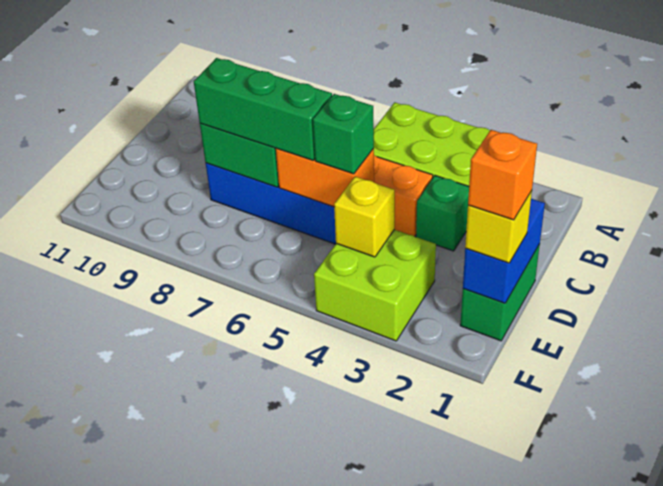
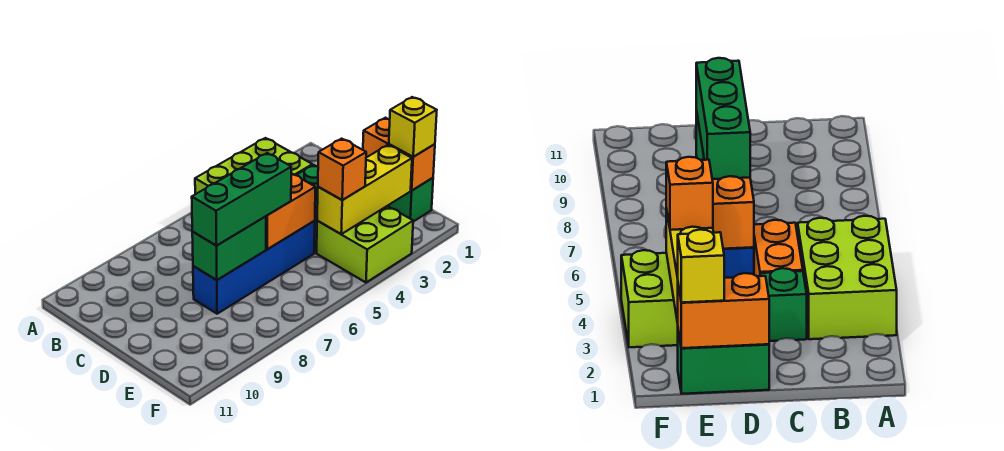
blue 1x2 brick [463,199,545,303] -> orange 1x2 brick [363,118,435,191]
green 1x1 brick [313,94,374,174] -> none
orange 1x1 brick [468,130,537,220] -> orange 1x1 brick moved to [318,139,366,200]
yellow 1x1 brick [334,177,395,257] -> yellow 1x3 brick [317,145,412,234]

